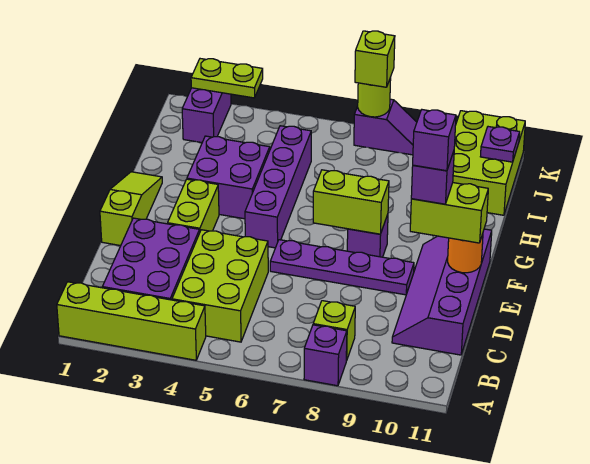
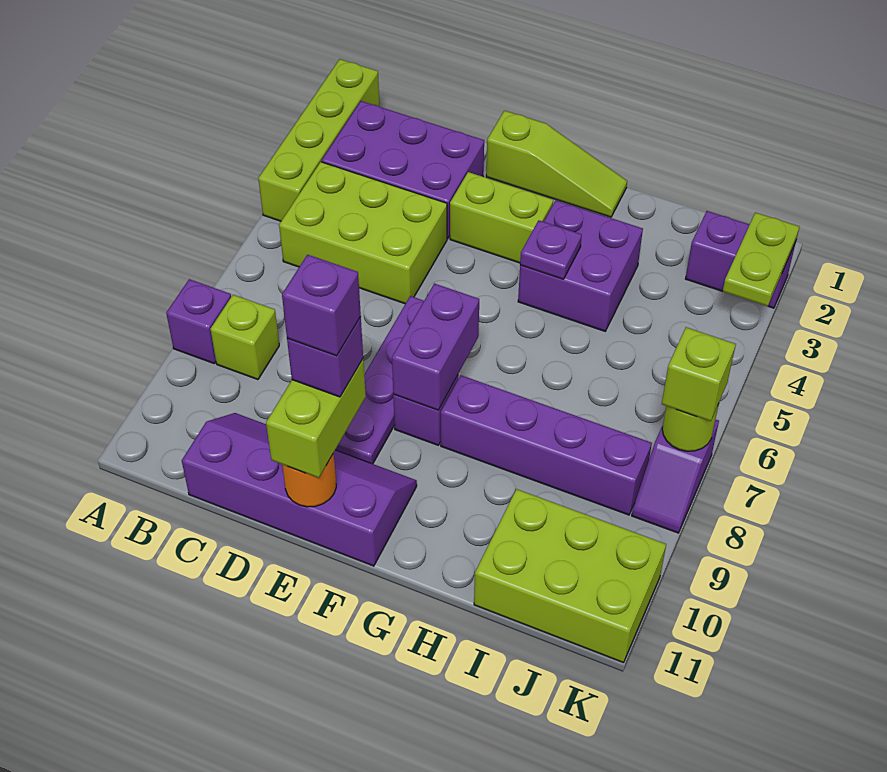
purple 1x4 brick [245,126,311,248] -> purple 1x4 brick moved to [441,375,652,515]
lime 1x2 brick [313,170,389,234] -> purple 1x2 brick [392,283,479,410]
purple 1x1 plate [480,127,520,162] -> purple 1x1 plate moved to [520,220,582,279]

